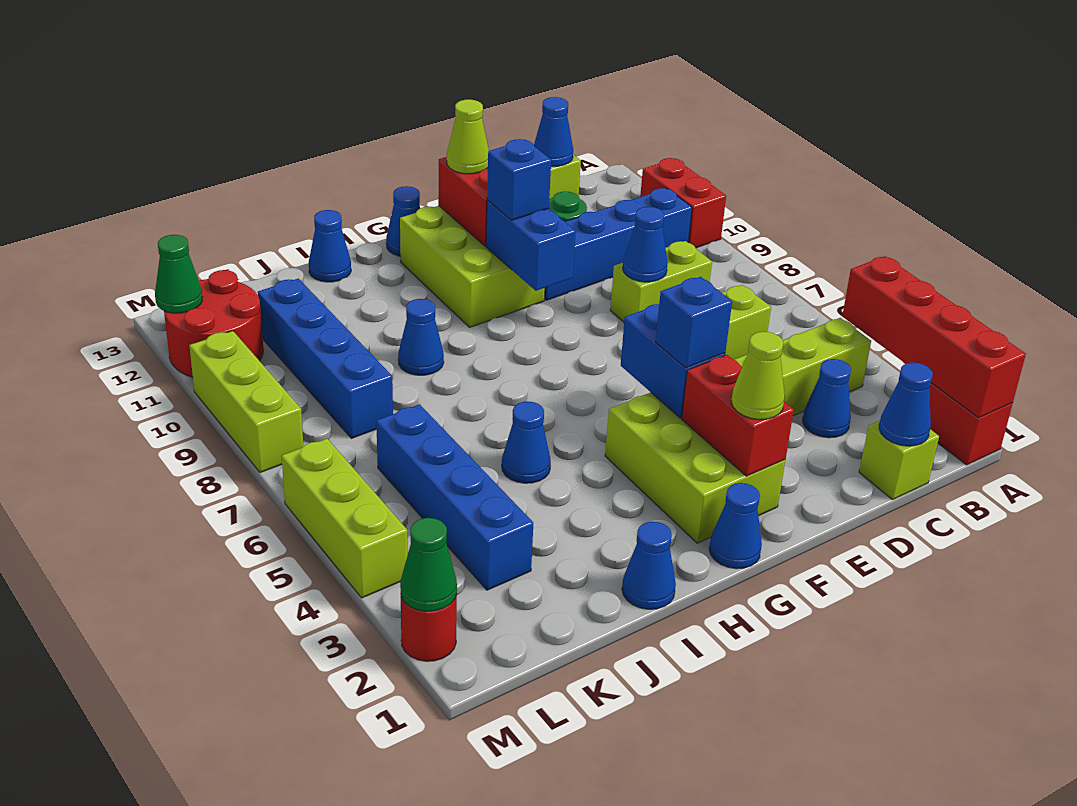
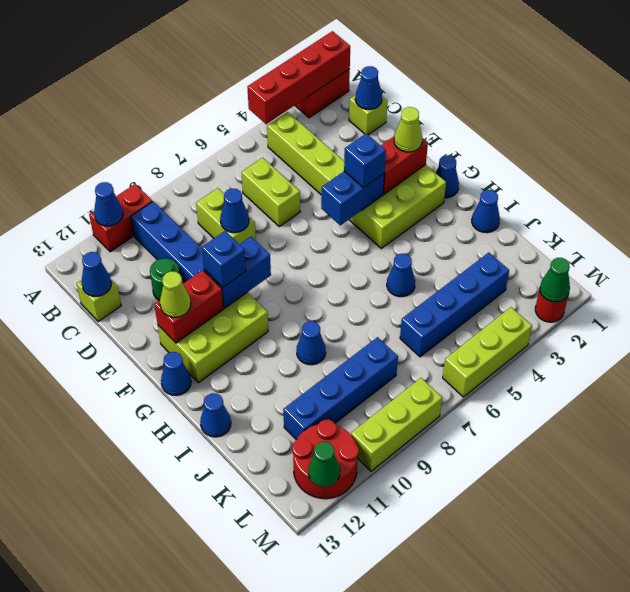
blue 1x1 cone [803,359,851,438] -> blue 1x1 cone moved to [94,182,123,226]

